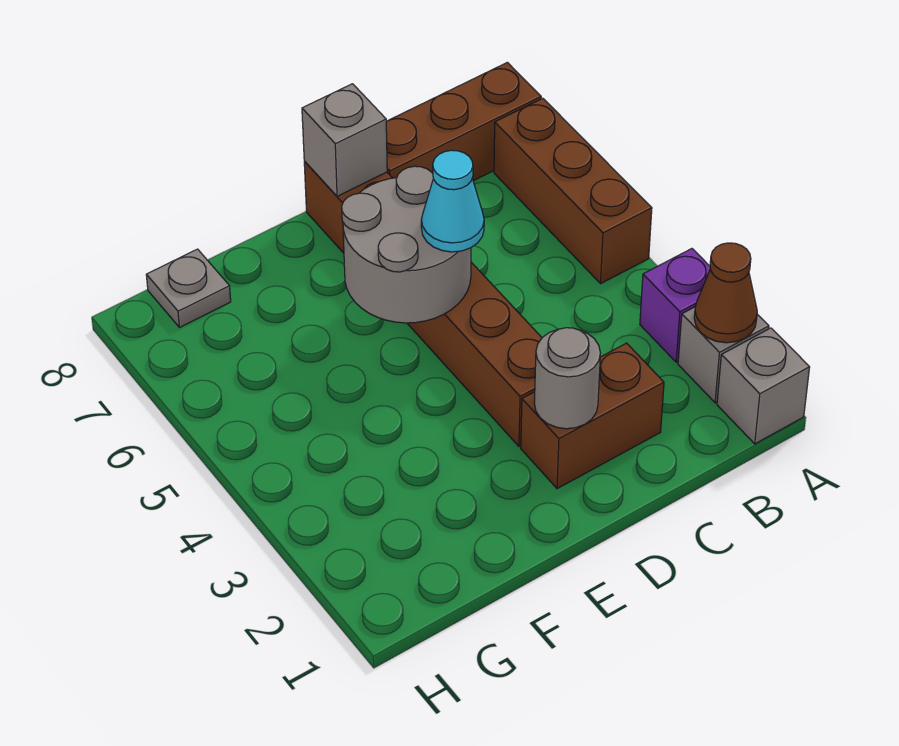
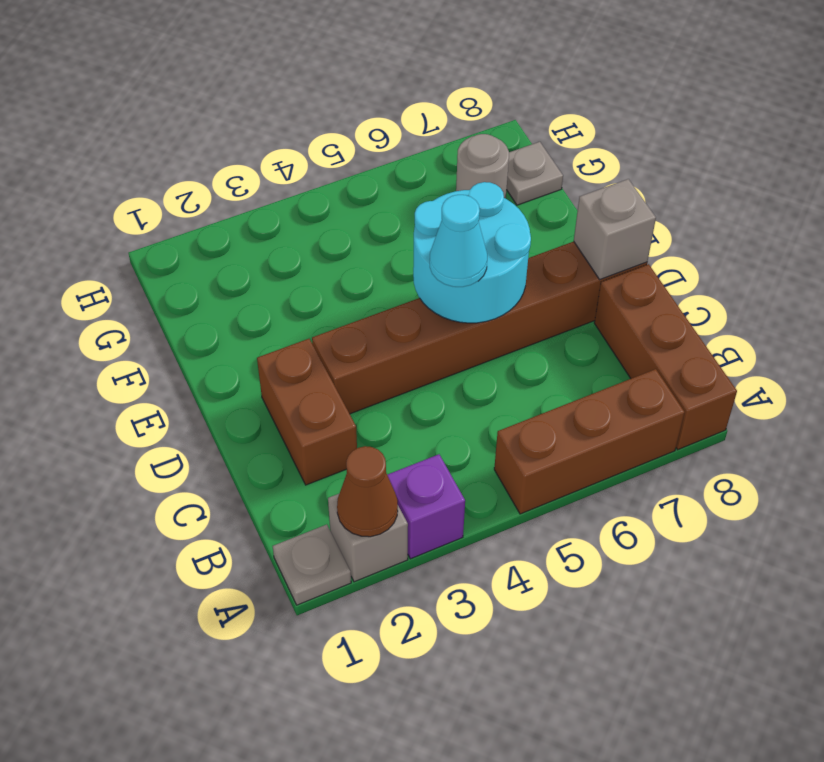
grey 1x1 brick [717,328,810,444] -> grey 1x1 plate [273,524,351,605]
grey 1x1 round brick [534,328,600,429] -> grey 1x1 round brick moved to [456,134,509,198]
grey 2x2 round brick [342,166,471,323] -> cyan 2x2 round brick [413,182,531,323]

